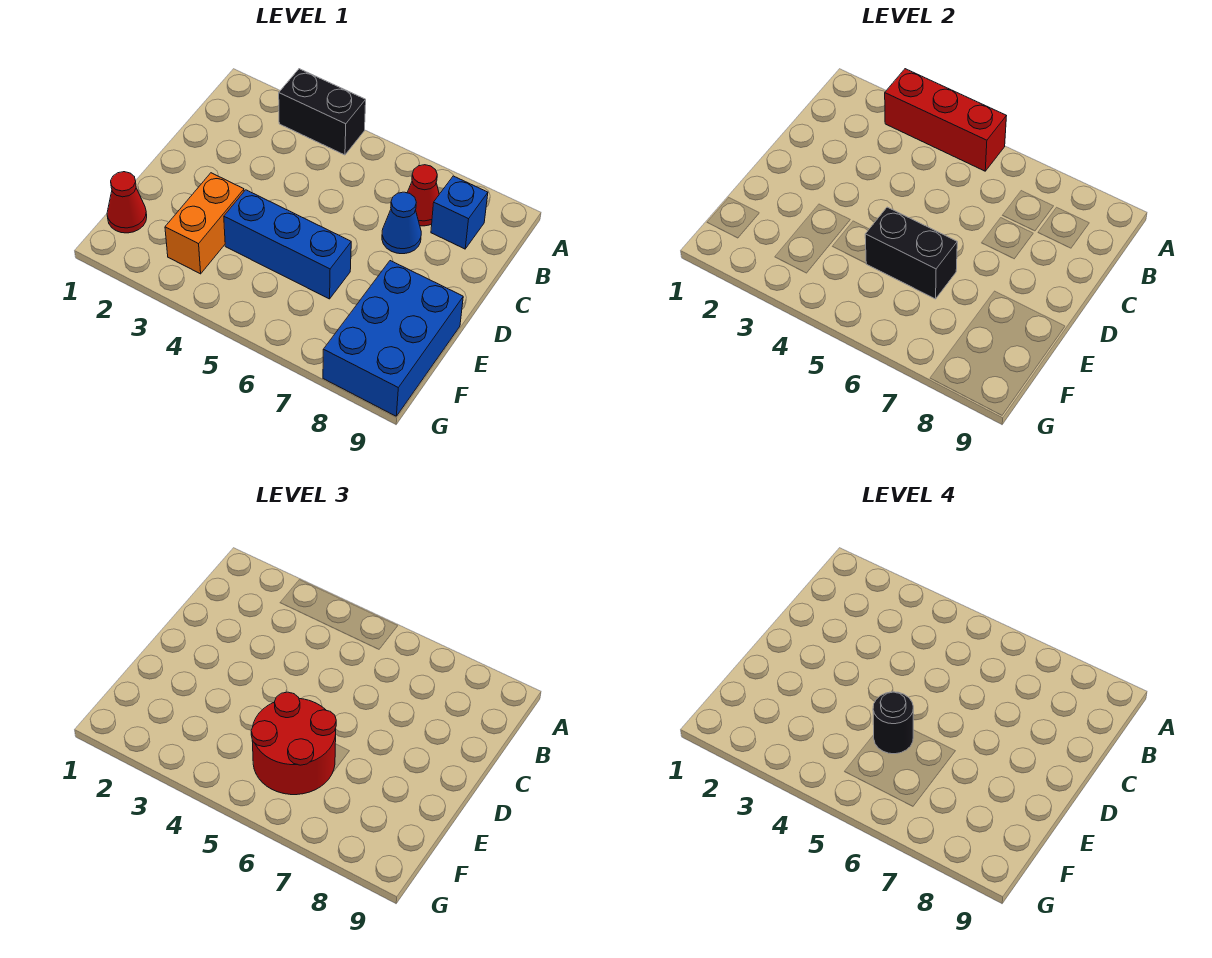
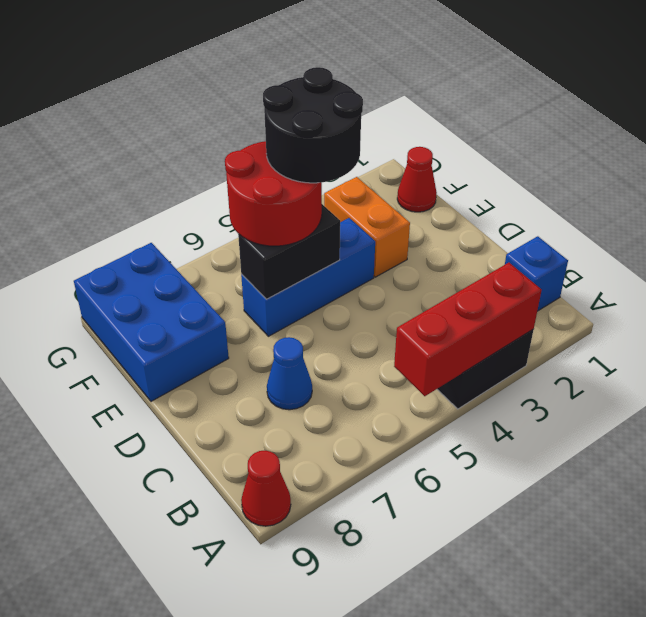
red 1x1 cone [407,165,439,226] -> red 1x1 cone moved to [241,451,291,526]
blue 1x1 brick [431,176,488,249] -> blue 1x1 brick moved to [505,236,568,311]
black 1x1 round brick [873,692,913,754] -> black 2x2 round brick [263,67,363,183]

